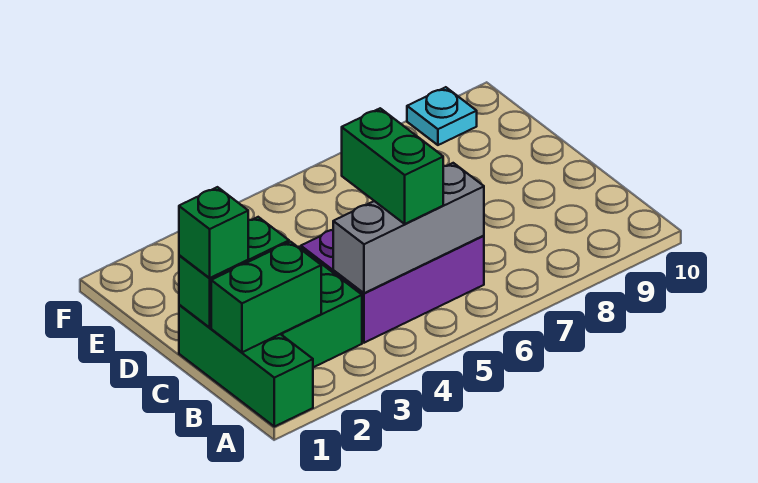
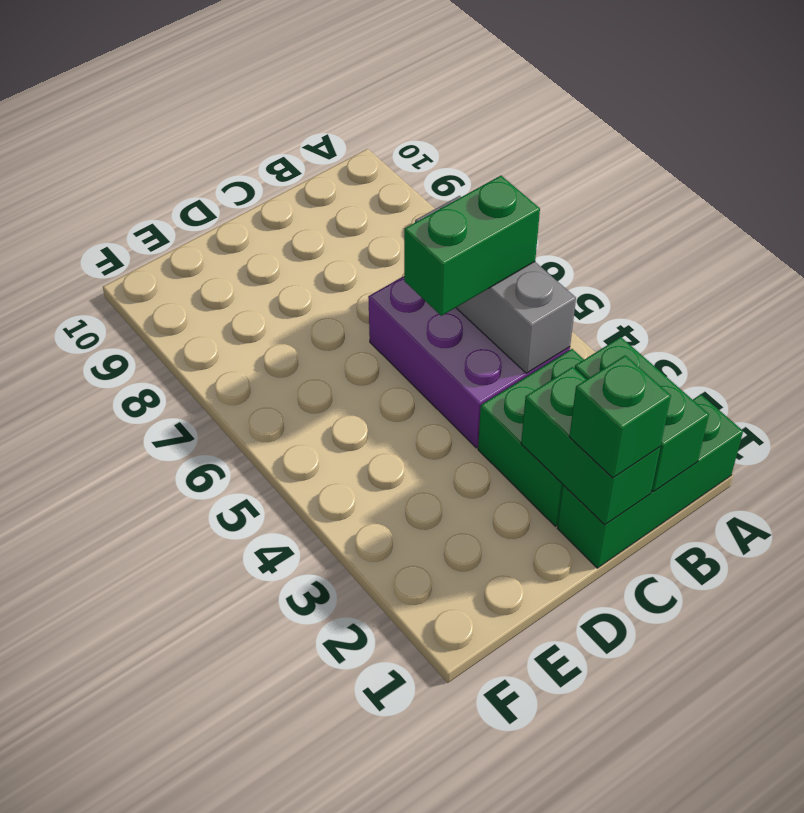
cyan 1x1 plate [407,87,477,145] -> none

